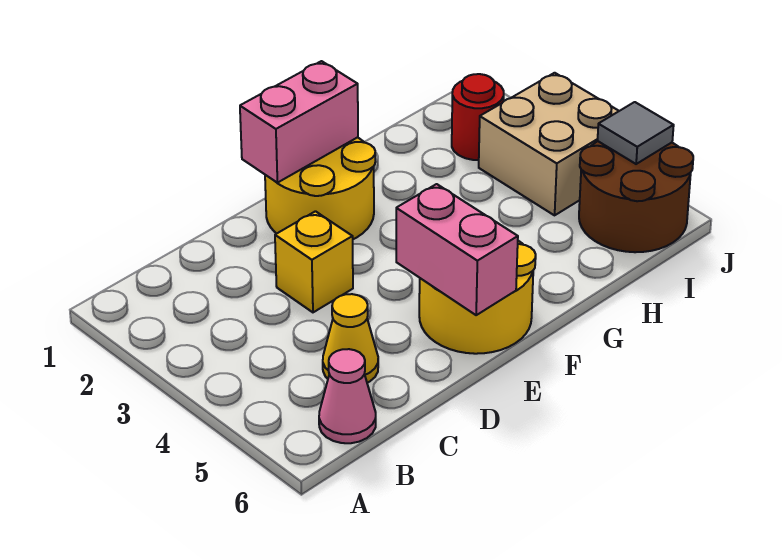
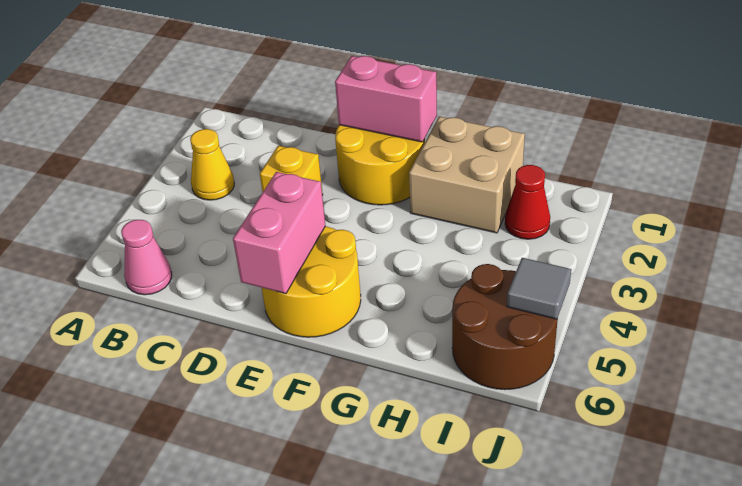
yellow 1x1 cone [323,294,378,383] -> yellow 1x1 cone moved to [190,129,234,200]
red 1x1 round brick [452,74,504,160] -> red 1x1 cone [505,165,550,239]
tan 2x2 brick [479,73,619,215] -> tan 2x2 brick moved to [409,117,525,233]

